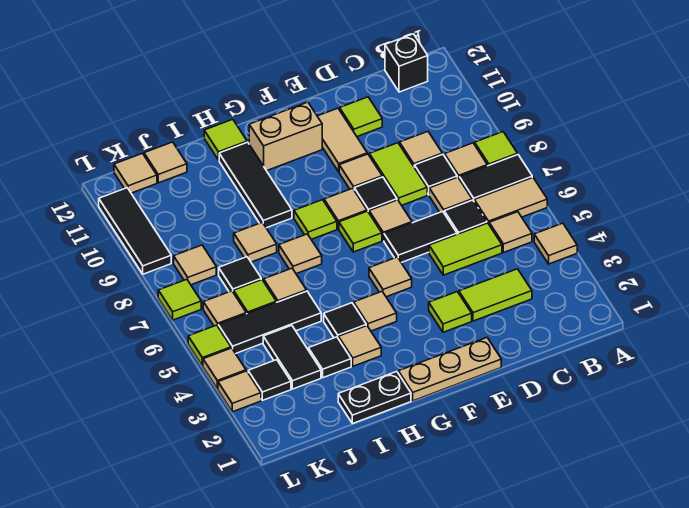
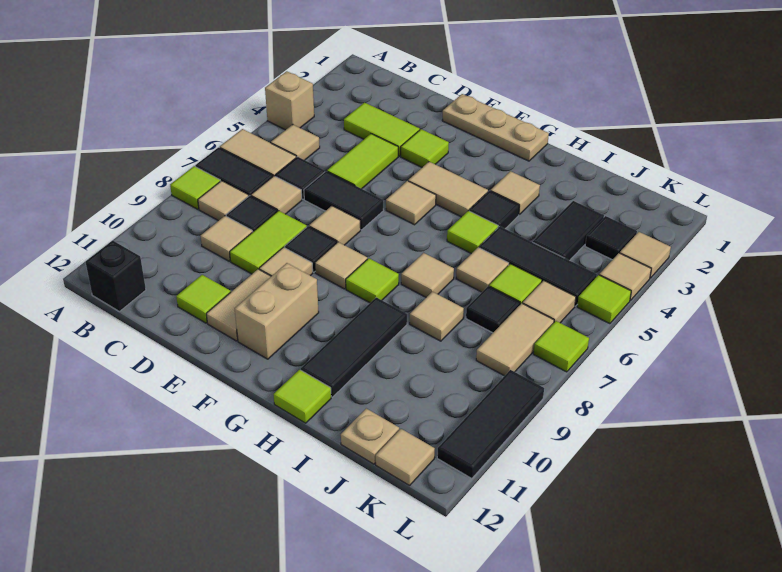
tan 1x1 tile [534,223,577,264] -> tan 1x1 brick [265,71,314,130]
lime 1x2 tile [429,223,502,275] -> lime 1x2 tile turned to [327,134,398,189]
lime 1x1 tile [339,211,382,252] -> lime 1x1 tile moved to [447,211,498,254]
tan 1x2 brick [249,102,322,171] -> tan 1x2 brick turned to [235,263,319,359]
tan 1x1 tile [354,292,397,331] -> tan 1x2 tile [408,162,488,217]
black 1x2 plate [338,372,411,424] -> none
black 1x1 tile [308,337,351,378] -> none
tan 1x1 tile [144,142,187,183] -> tan 1x1 plate [341,408,399,464]
tan 1x1 tile [174,245,216,285] -> tan 1x2 tile [476,303,554,376]

